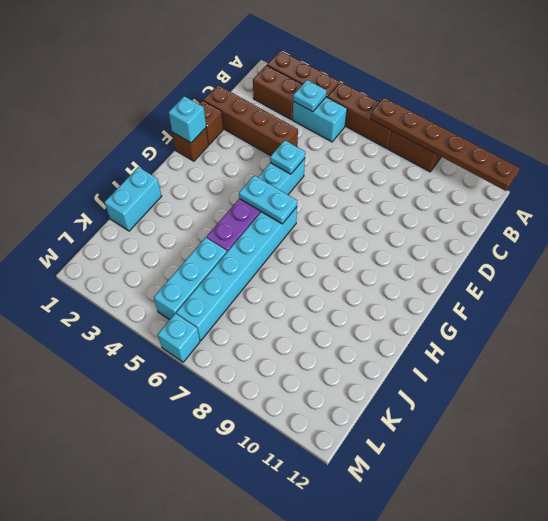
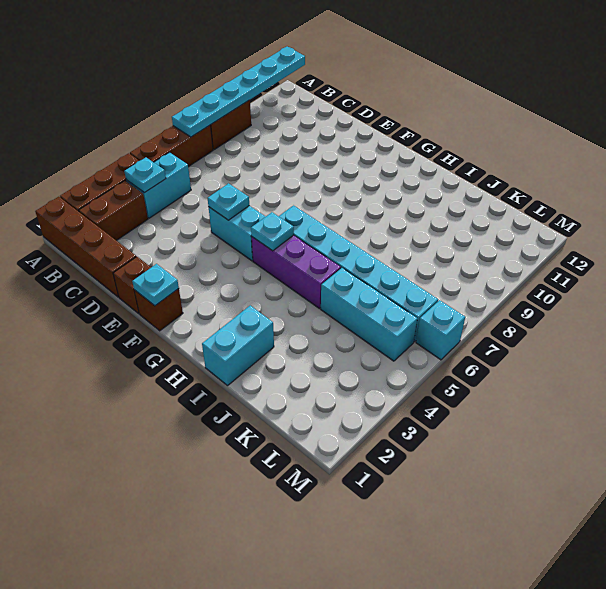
brown 1x6 plate [370,98,520,191] -> cyan 1x6 plate [172,47,305,137]
brown 1x4 brick [203,85,298,156] -> brown 1x4 brick turned to [35,197,136,297]
cyan 1x1 brick [169,96,206,143] -> cyan 1x1 plate [132,264,179,306]
cyan 1x2 plate [239,175,297,224] -> cyan 1x1 plate [251,212,294,251]
cyan 1x2 brick [105,167,161,231] -> cyan 1x2 brick turned to [202,306,274,386]

